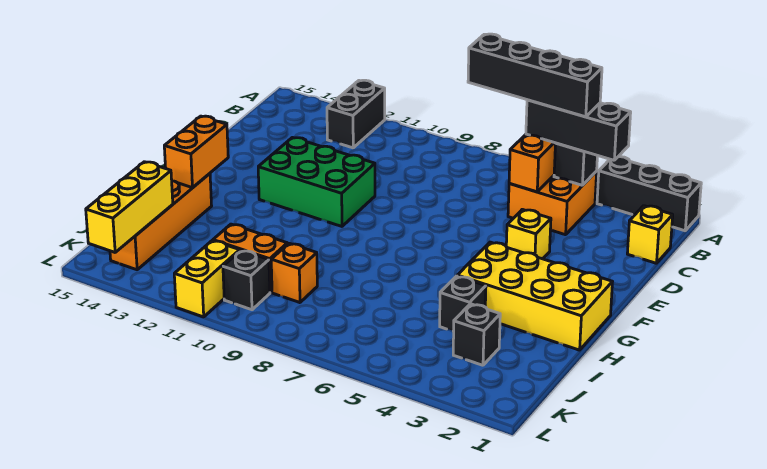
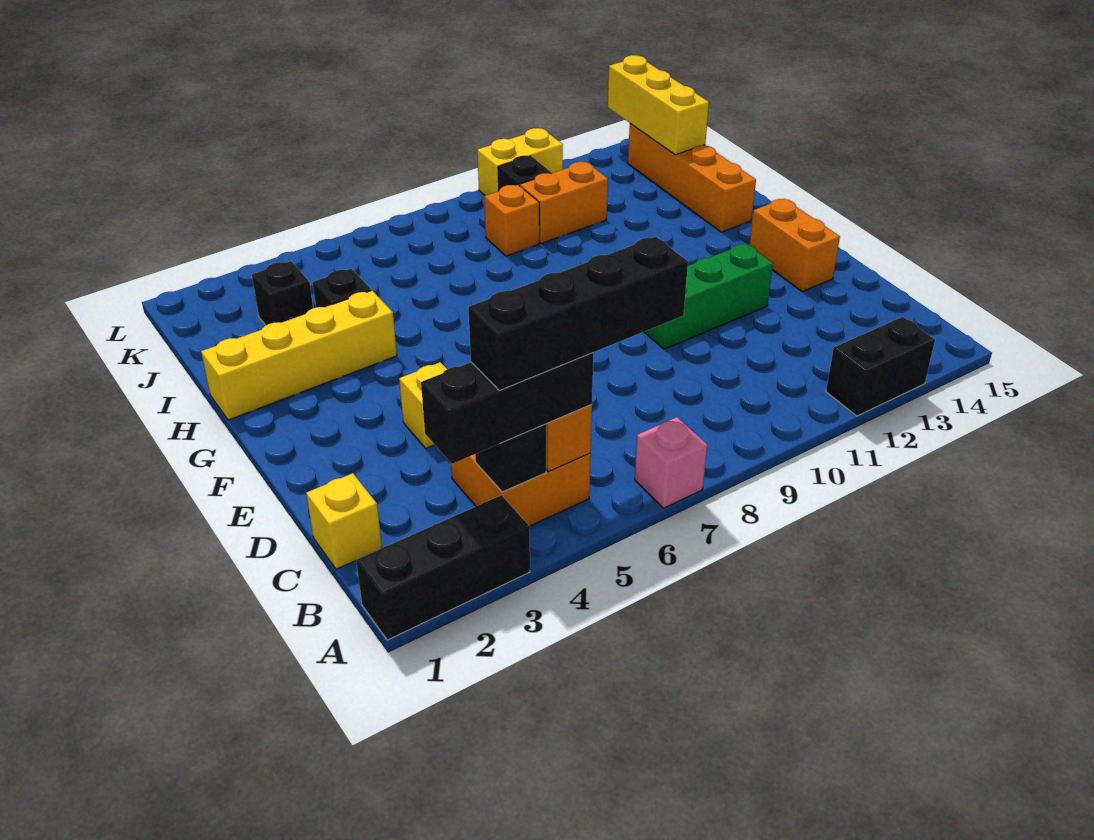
none -> pink 1x1 brick [635,417,707,508]
black 1x2 brick [327,80,385,148] -> black 1x2 brick turned to [826,317,935,416]
green 2x3 brick [258,138,375,226] -> green 1x3 brick [644,243,773,349]
yellow 2x4 brick [457,242,612,350] -> yellow 1x4 brick [201,291,397,420]
orange 1x2 brick [164,116,228,188] -> orange 1x2 brick moved to [749,199,840,291]
yellow 1x2 brick [174,241,240,317] -> yellow 1x2 brick turned to [477,128,563,196]

